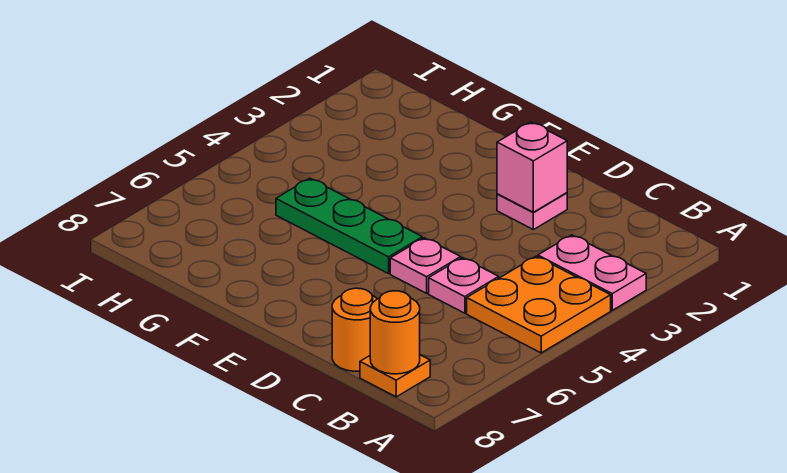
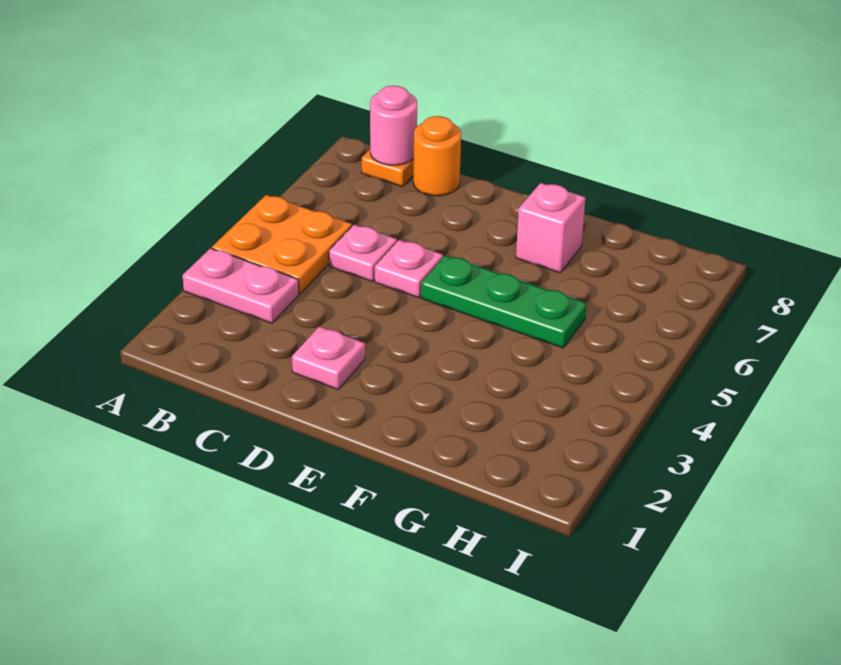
orange 1x1 round brick [370,291,420,374] -> pink 1x1 round brick [370,86,417,165]
pink 1x1 brick [497,122,567,212] -> pink 1x1 brick moved to [516,183,585,273]

